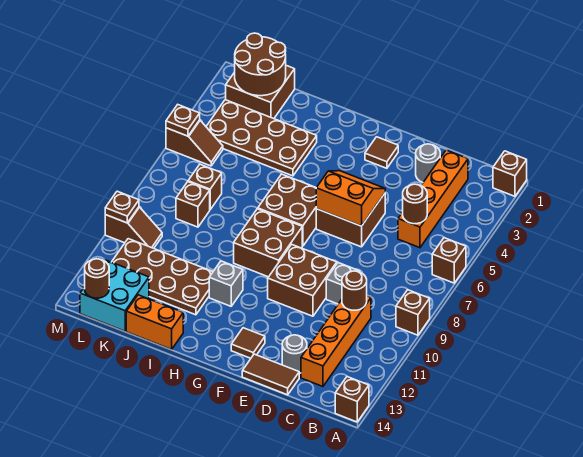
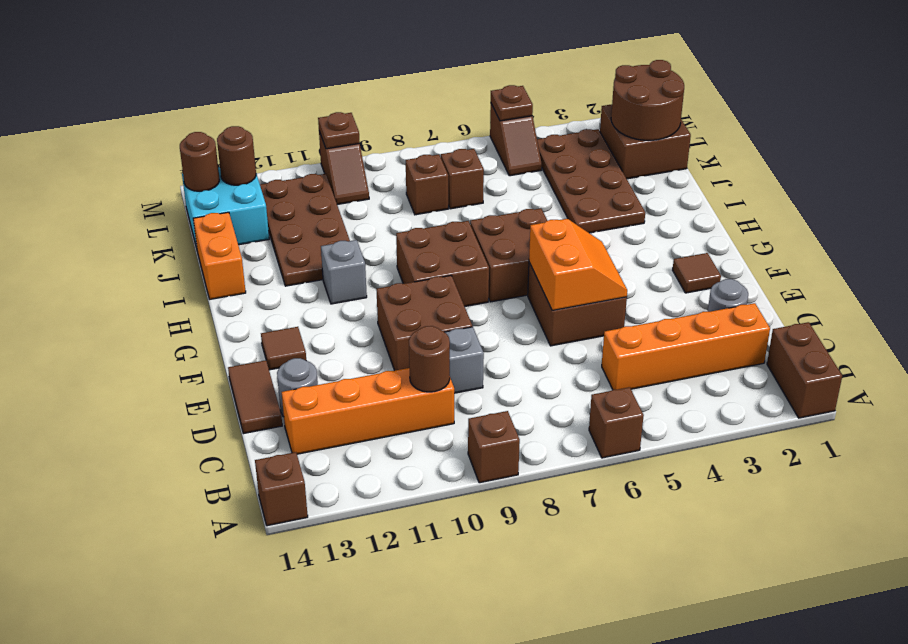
brown 1x1 brick [493,151,527,196] -> brown 1x2 brick [767,322,842,418]
brown 1x1 round brick [403,184,427,224] -> brown 1x1 round brick moved to [217,126,256,185]

